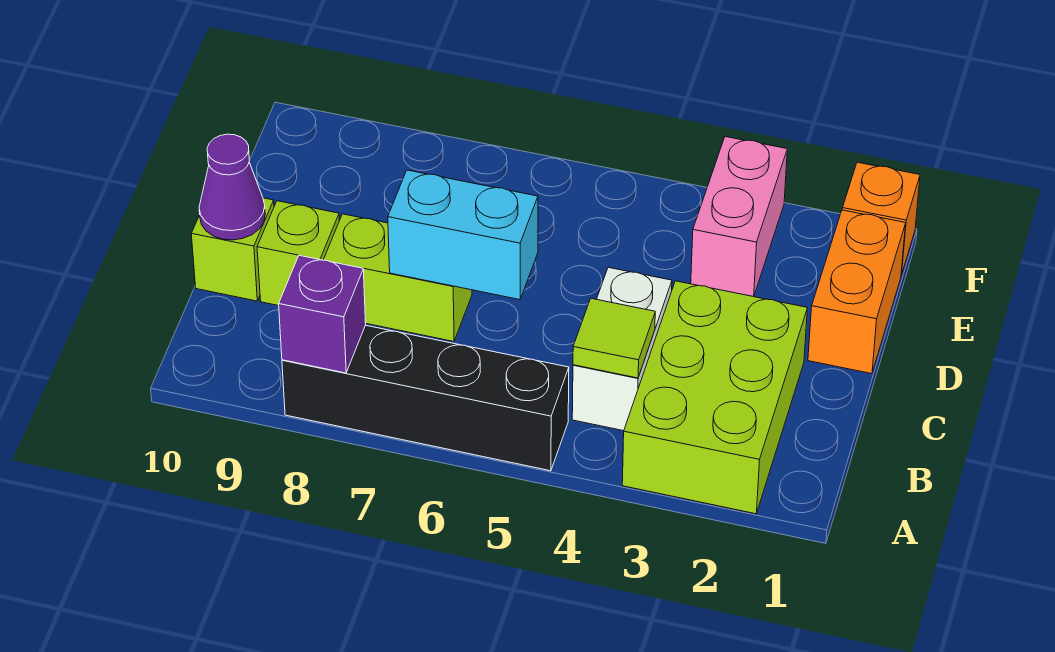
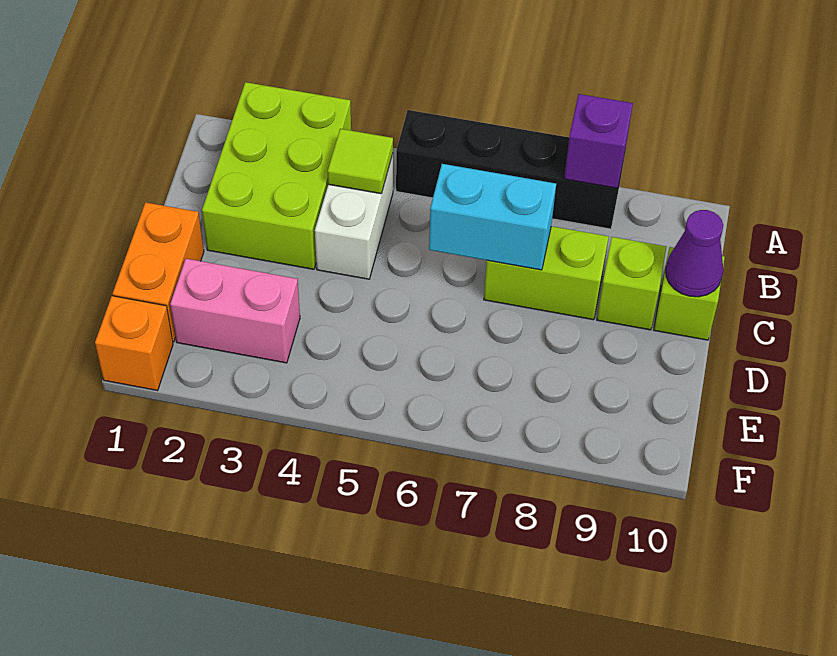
pink 1x2 brick [691,137,787,297] -> pink 1x2 brick turned to [170,259,300,363]

